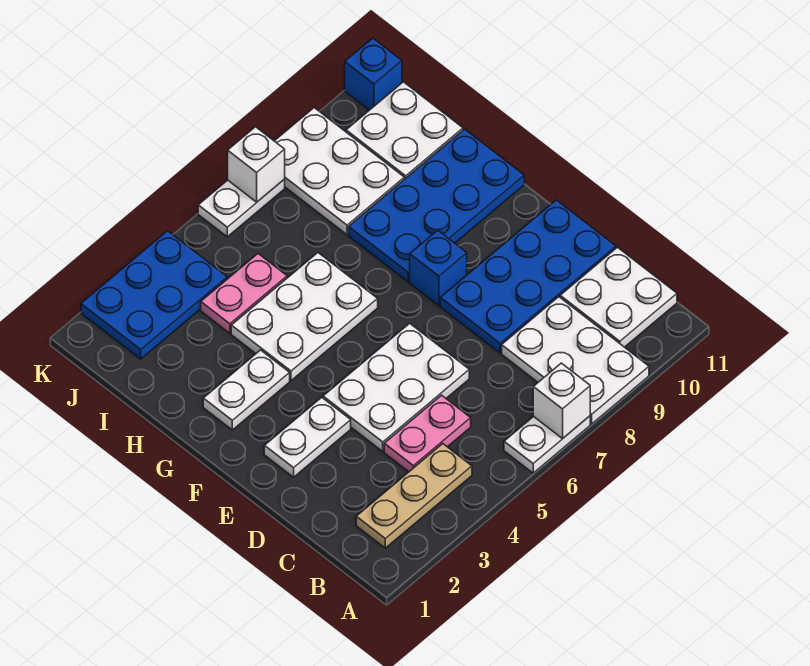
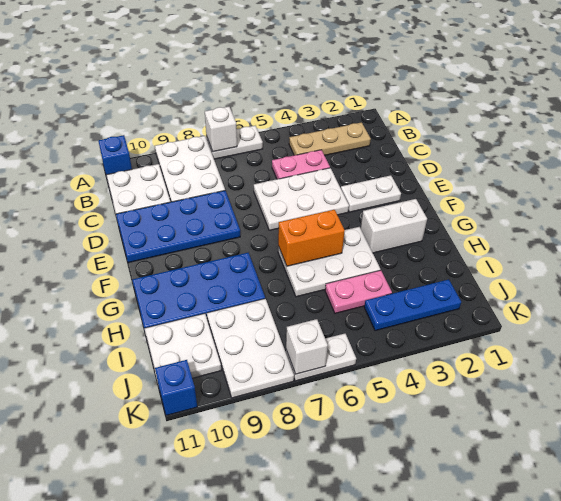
blue 1x1 brick [410,230,467,306] -> blue 1x1 brick moved to [98,135,132,175]
white 1x2 plate [203,350,290,430] -> white 1x2 brick [361,199,427,253]
none -> orange 1x2 brick [278,210,345,266]
blue 2x3 plate [81,231,227,359] -> blue 1x3 plate [364,279,461,331]

